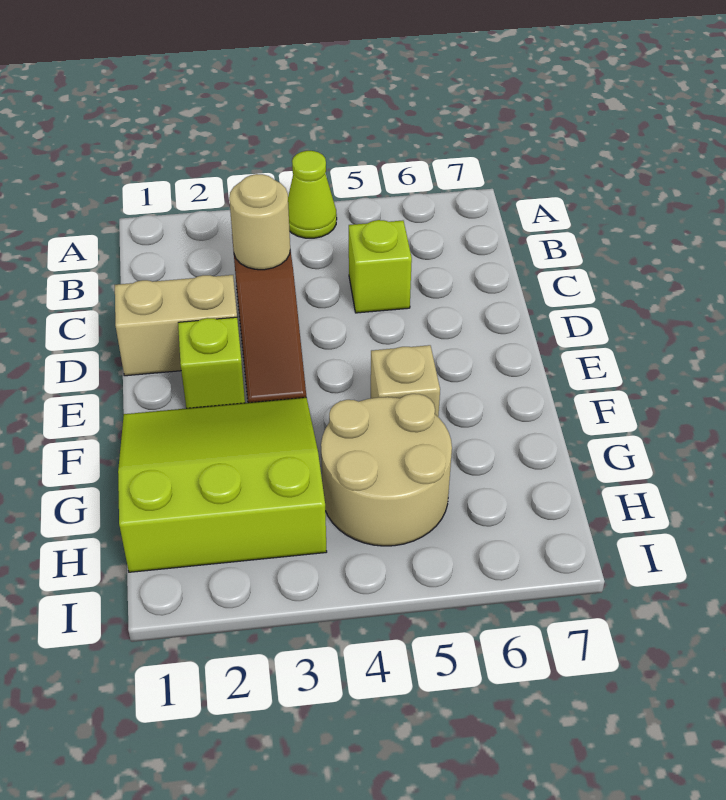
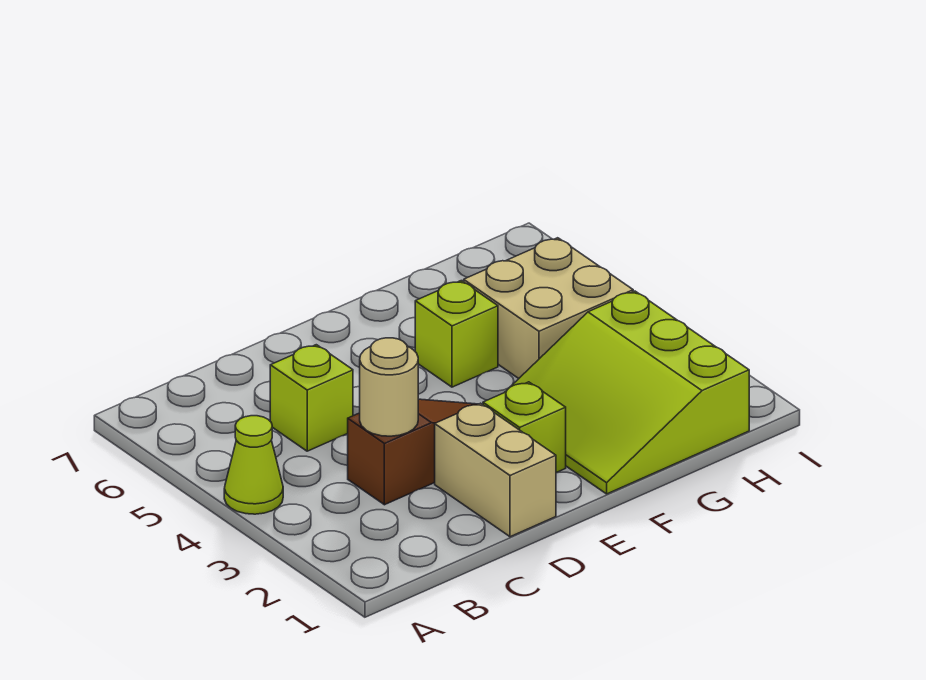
tan 1x1 brick [371,345,440,417] -> lime 1x1 brick [415,281,498,387]
tan 2x2 round brick [321,394,452,546] -> tan 2x2 brick [464,238,633,379]

